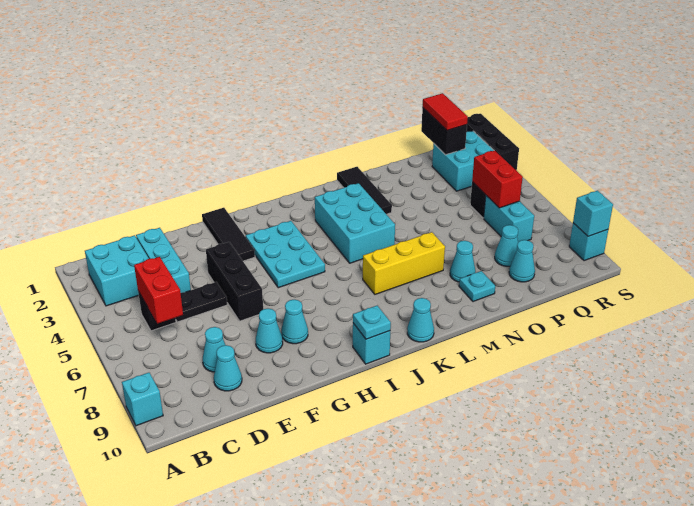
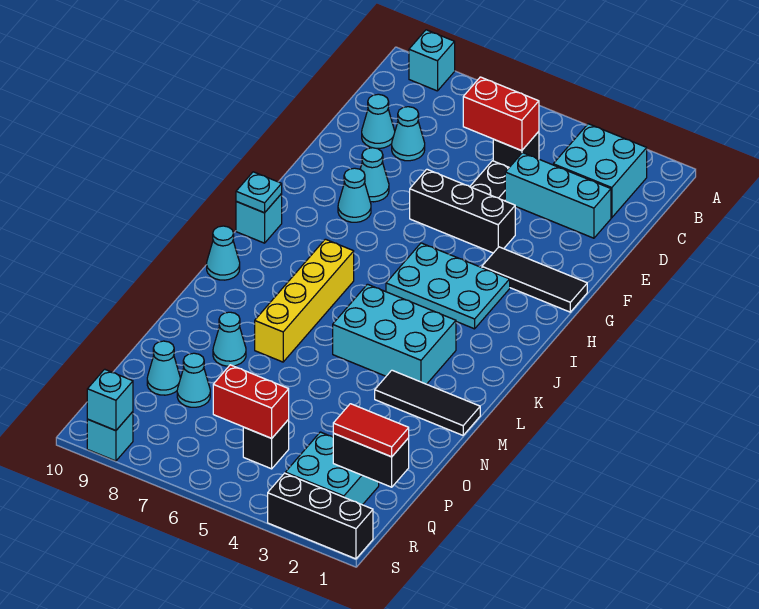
yellow 1x3 brick [363,232,445,294] -> yellow 1x4 brick [255,239,354,362]
cyan 1x1 plate [459,271,495,302] -> none
cyan 1x2 brick [484,196,534,242] -> none

